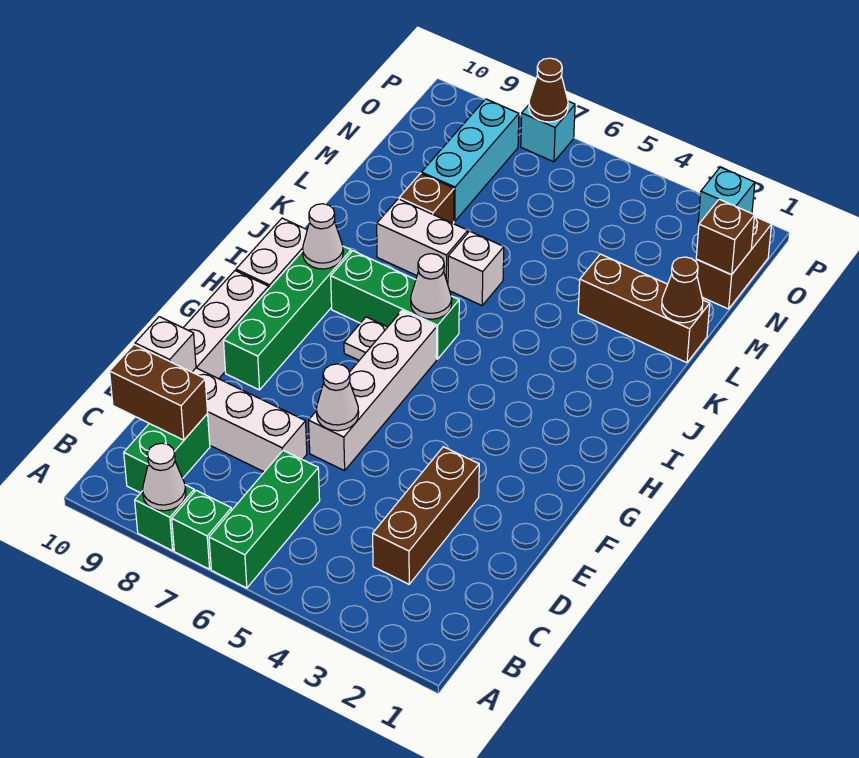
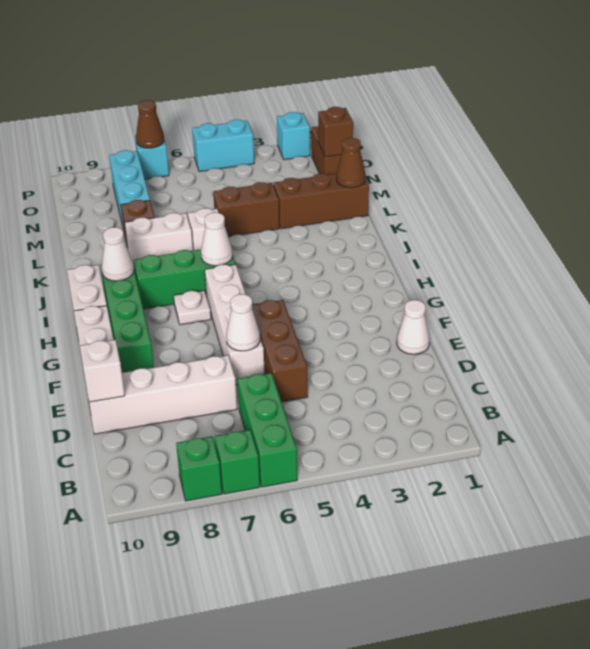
white 1x1 cone [143,443,186,511] -> white 1x1 cone moved to [397,300,430,354]
green 1x2 brick [124,414,210,493] -> none
brown 1x3 brick [373,447,479,584] -> brown 1x3 brick moved to [252,300,308,402]
brown 1x2 brick [110,345,208,440] -> brown 1x2 brick moved to [213,182,279,237]
none -> cyan 1x2 brick [192,120,254,171]

